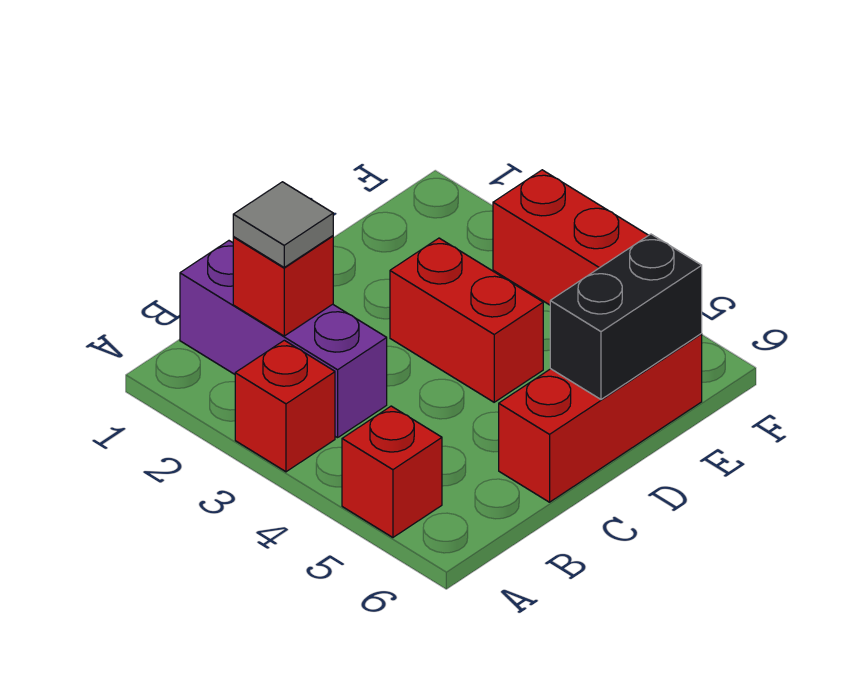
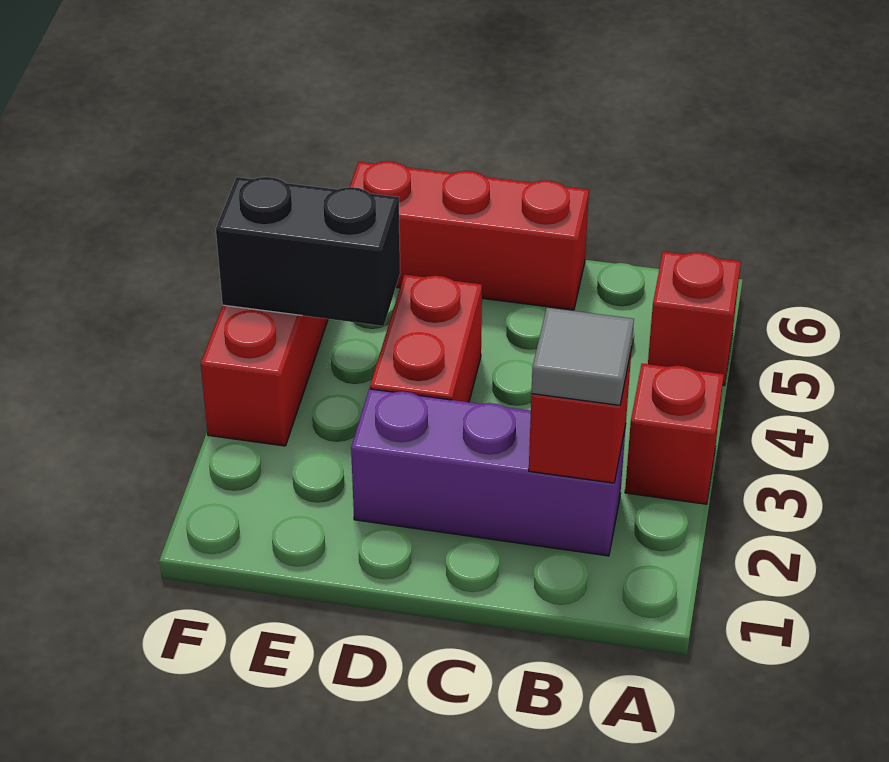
purple 1x3 brick [180,241,387,438] -> purple 1x3 brick turned to [351,389,626,556]
black 1x2 brick [550,234,702,399] -> black 1x2 brick moved to [216,177,400,326]

